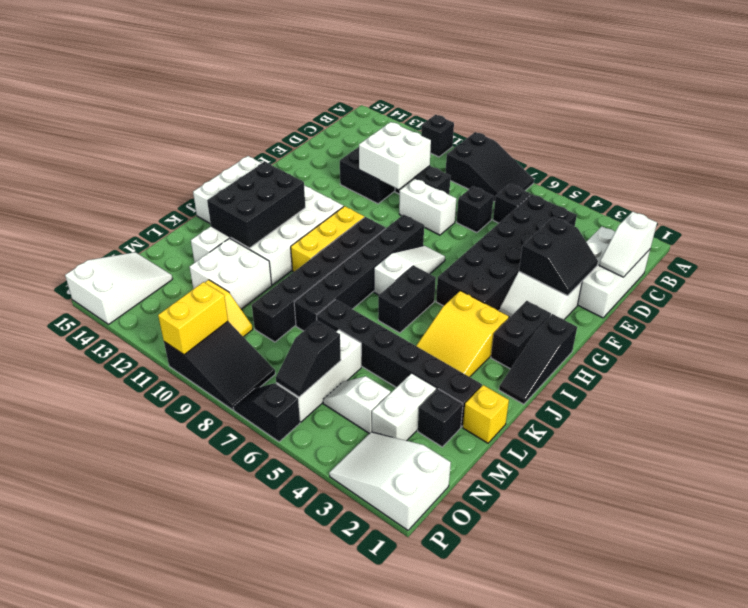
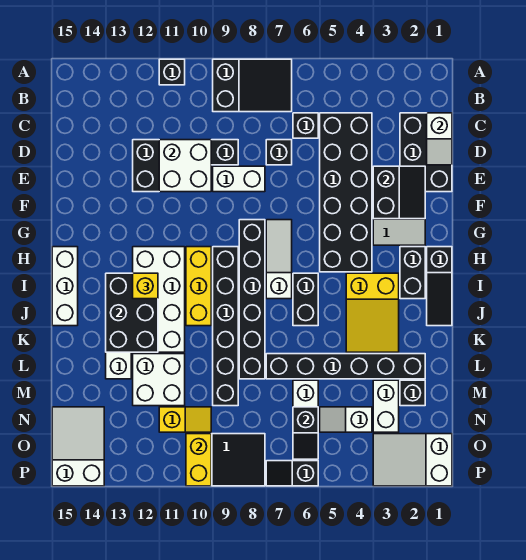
white 2x3 brick [578,227,650,318] -> black 2x3 brick [400,113,452,192]
yellow 1x1 brick [463,385,509,443] -> yellow 1x1 brick moved to [133,273,158,299]

